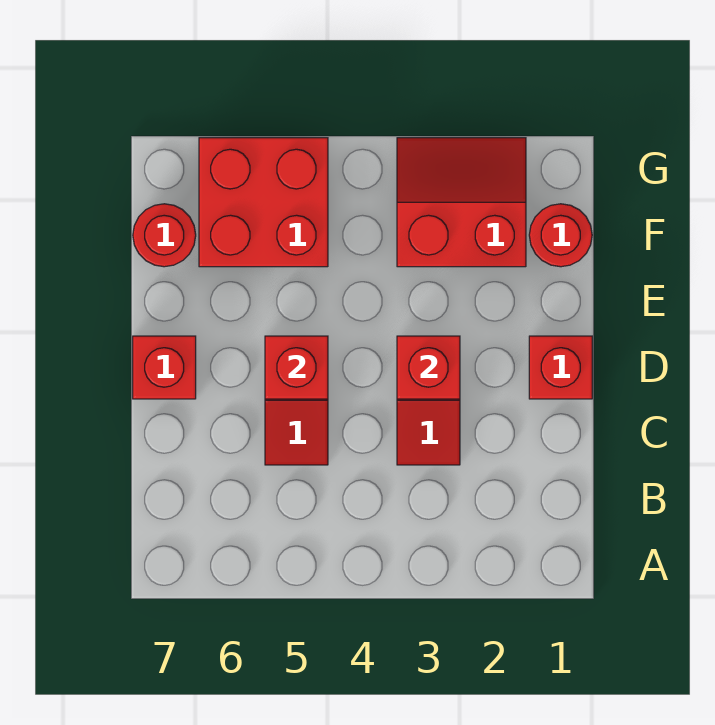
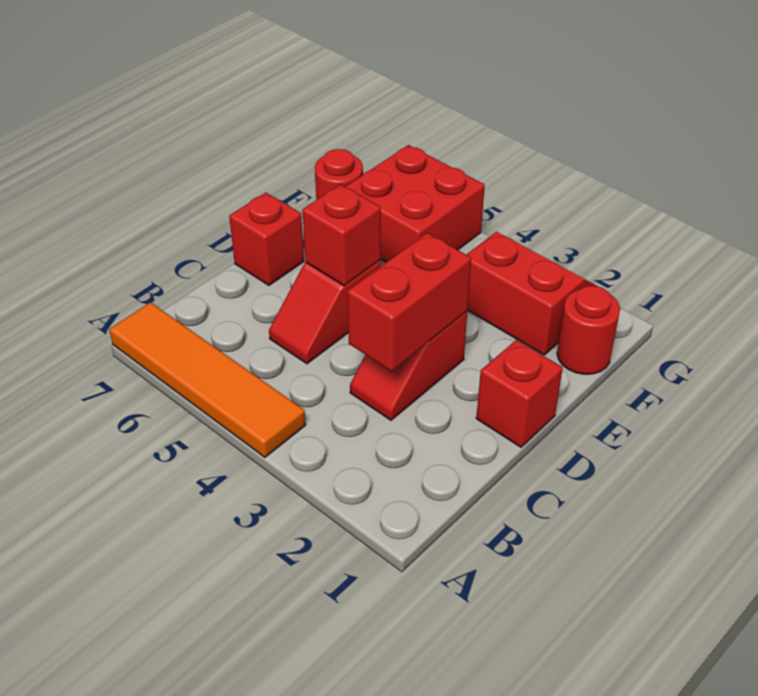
none -> orange 1x4 tile [109,302,306,457]
red 1x1 brick [397,336,460,399] -> red 1x2 brick [347,233,471,371]

